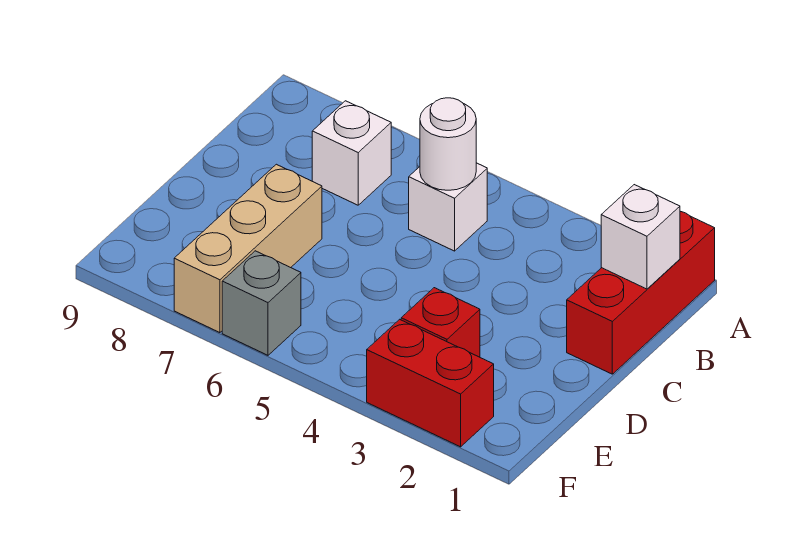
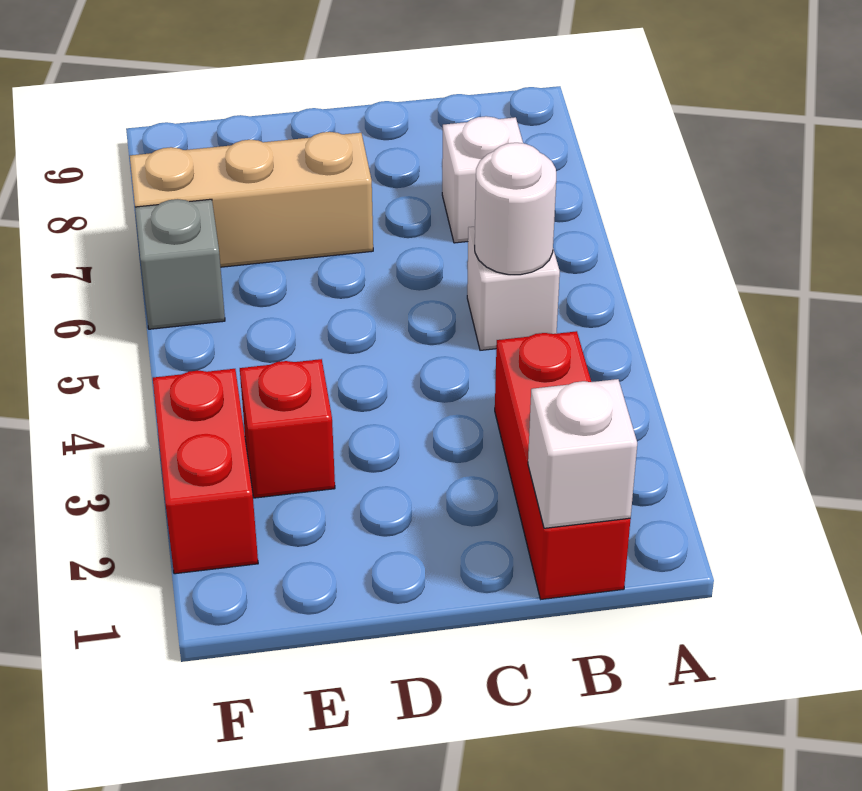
red 1x3 brick [567,211,715,374] -> red 1x3 brick turned to [495,331,631,599]

